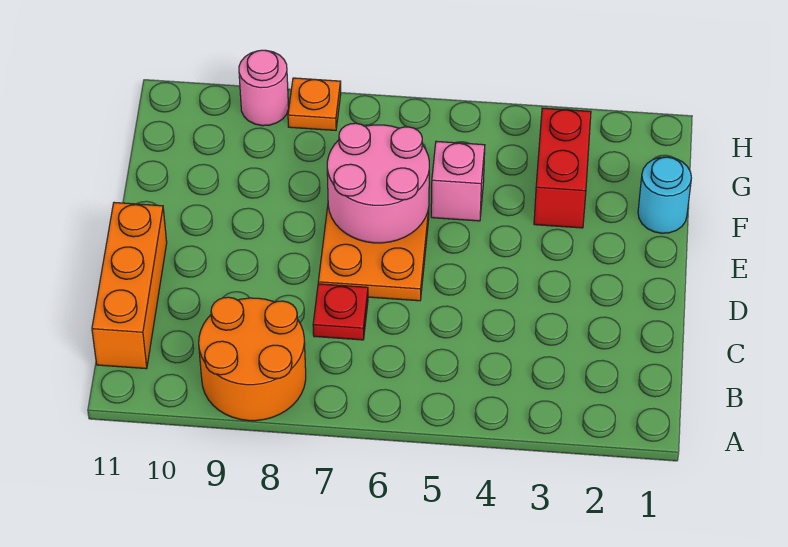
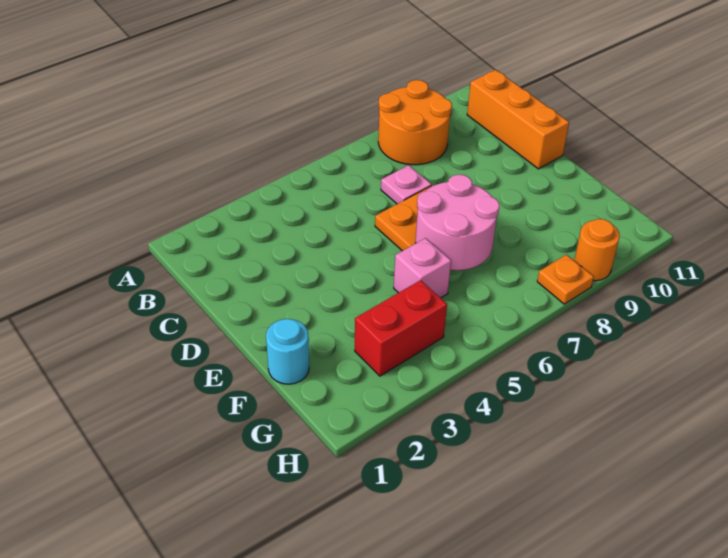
red 1x1 plate [313,284,368,340] -> pink 1x1 plate [381,165,432,204]
red 1x2 brick [534,108,591,228] -> red 1x2 brick turned to [355,280,447,376]
pink 1x1 round brick [239,50,289,126] -> orange 1x1 round brick [574,219,620,281]

